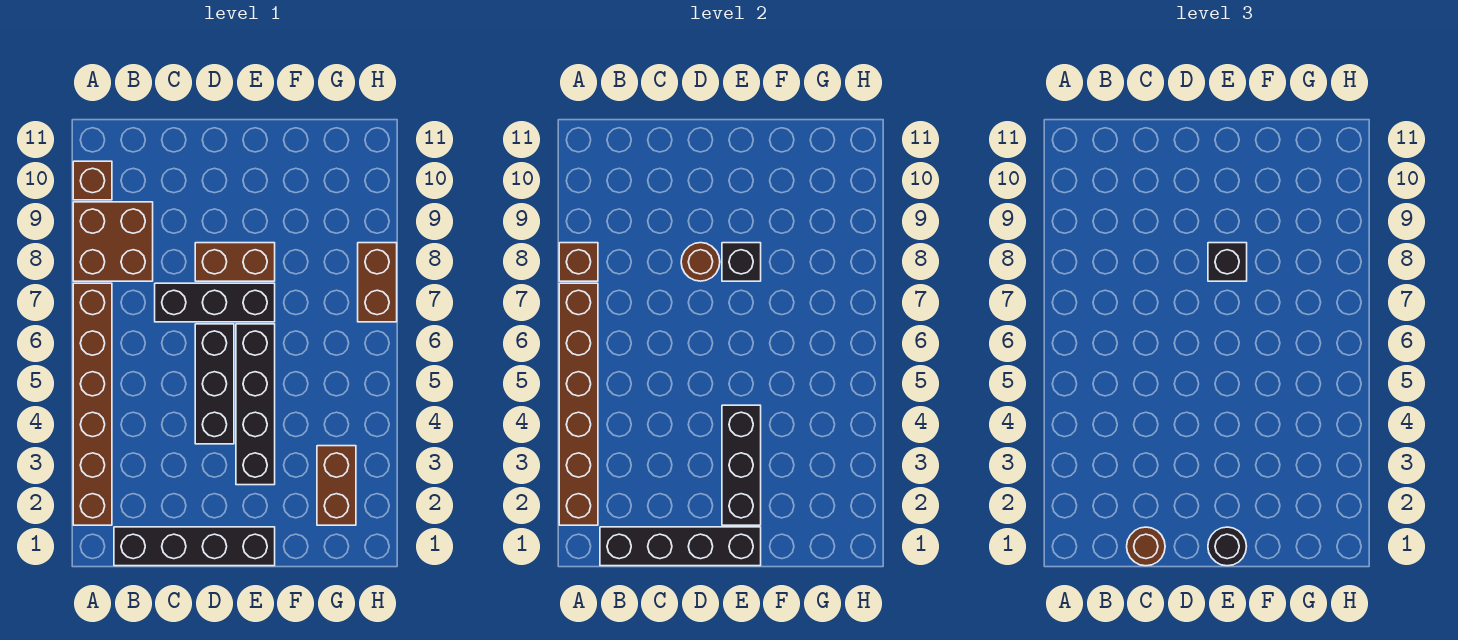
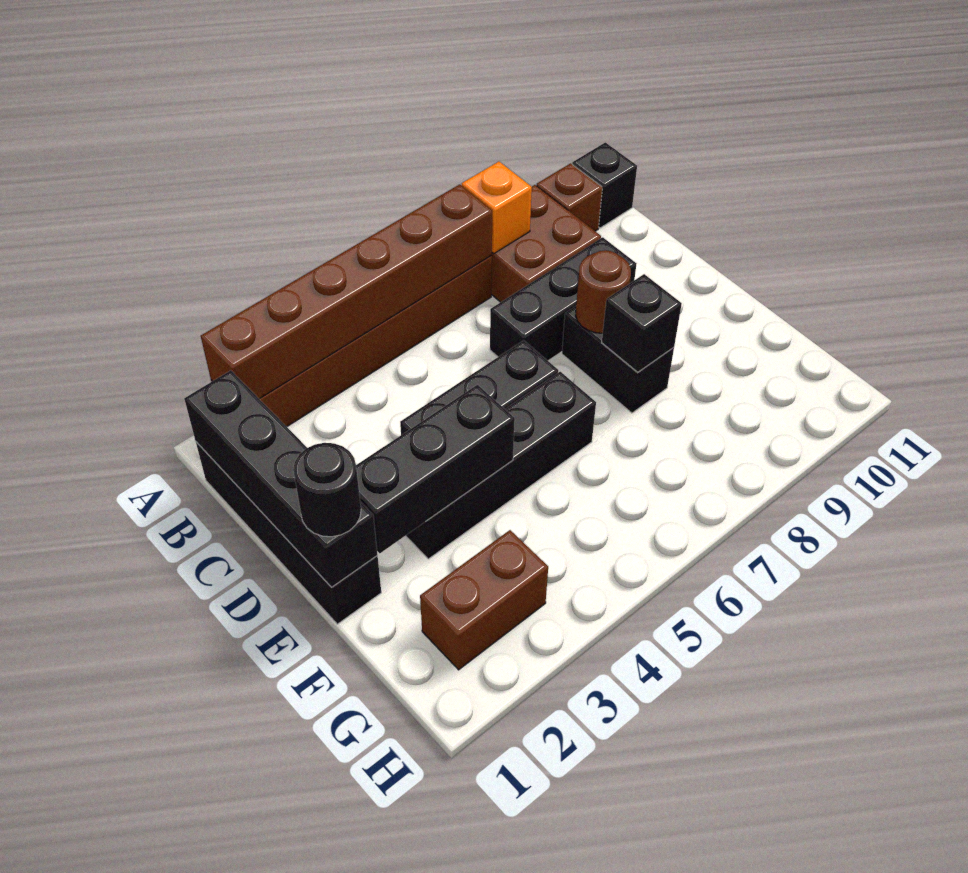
brown 1x1 brick [559,243,598,281] -> orange 1x1 brick [462,162,532,253]
brown 1x1 round brick [1127,527,1165,566] -> none
black 1x3 brick [155,283,275,322] -> black 1x3 brick turned to [490,237,636,361]
brown 1x2 brick [195,243,275,281] -> black 1x2 brick [562,306,674,413]
black 1x1 brick [1208,243,1247,281] -> black 1x1 brick moved to [572,142,637,228]
brown 1x2 brick [358,243,397,322] -> none

